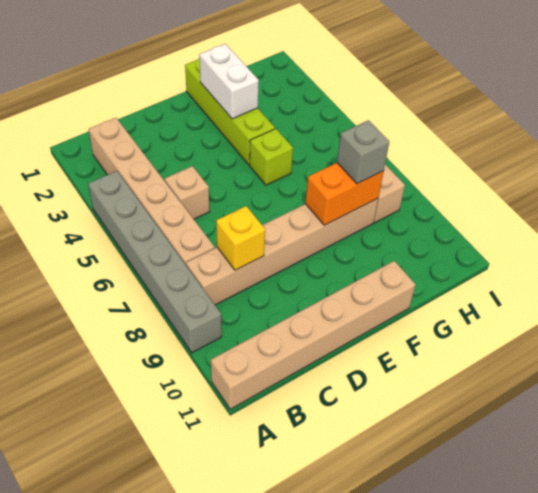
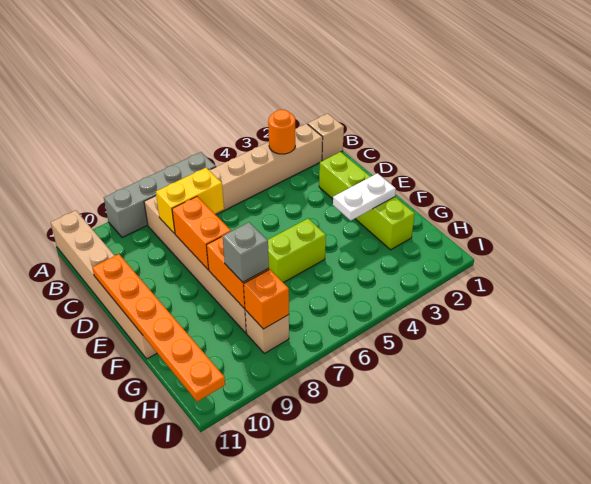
grey 1x6 brick [88,171,222,353] -> grey 1x4 brick [104,152,216,238]
none -> orange 1x1 round brick [268,110,295,154]
tan 1x1 brick [165,166,210,219] -> tan 1x1 brick moved to [308,114,344,161]
yellow 1x1 brick [216,206,265,270] -> yellow 1x2 brick [156,168,224,234]
none -> orange 1x2 brick [172,197,231,270]
none -> orange 1x6 plate [92,254,225,402]
lime 1x4 brick [185,58,275,165] -> lime 1x4 brick turned to [319,152,415,250]
white 1x2 brick [199,44,259,119] -> white 1x2 plate [333,173,396,220]
lime 1x1 brick [250,129,293,185] -> lime 1x2 brick [268,219,326,283]
none -> orange 1x1 brick [244,269,289,329]

